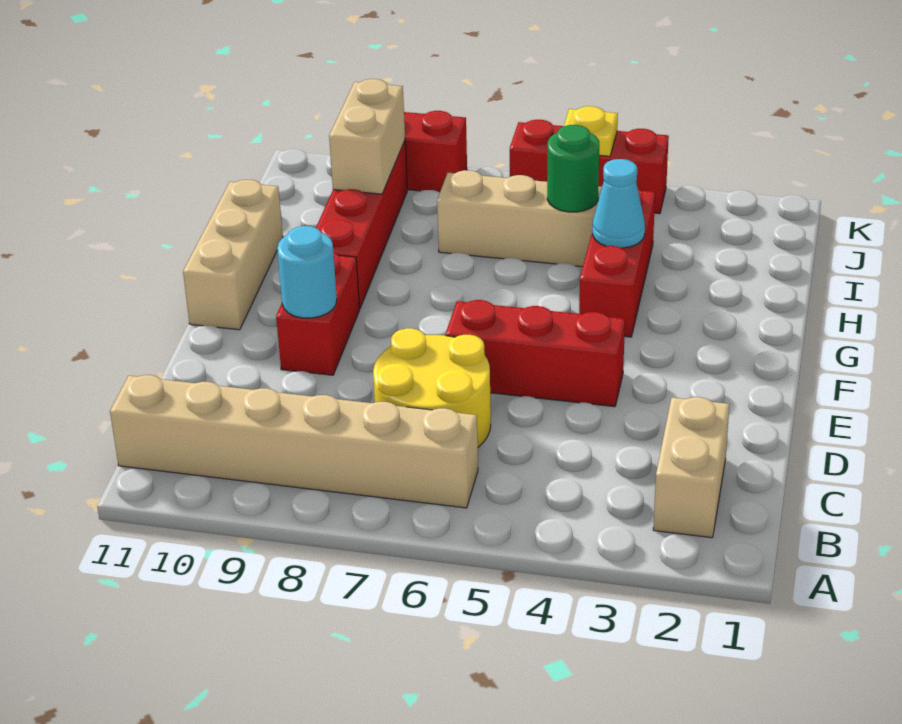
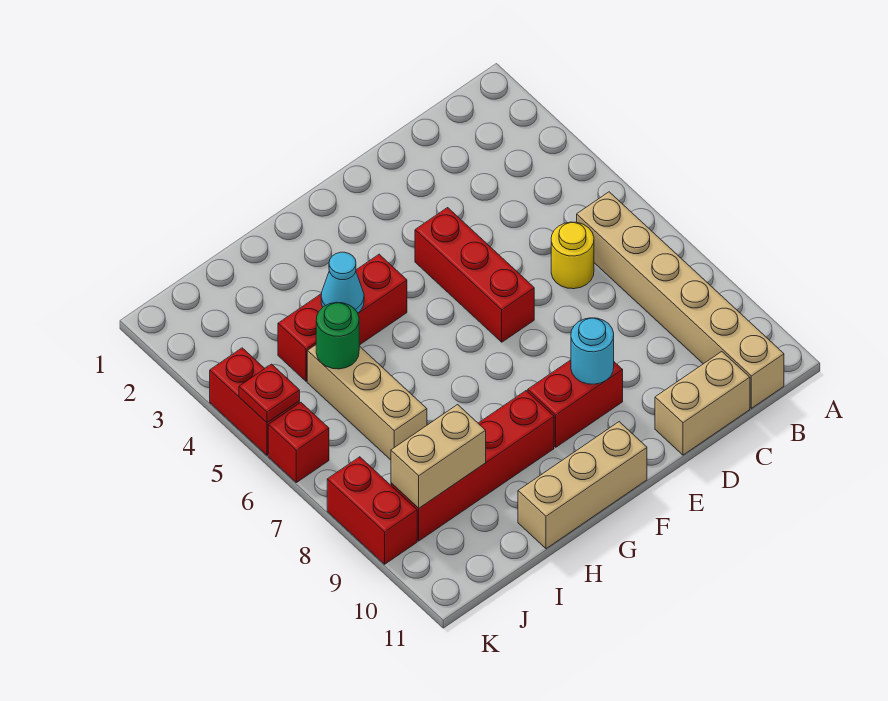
tan 1x2 brick [653,397,730,538] -> tan 1x2 brick moved to [655,352,750,455]
yellow 2x2 round brick [373,328,491,447] -> yellow 1x1 round brick [551,222,594,289]
yellow 1x1 plate [564,106,618,156] -> red 1x1 plate [239,364,300,423]

